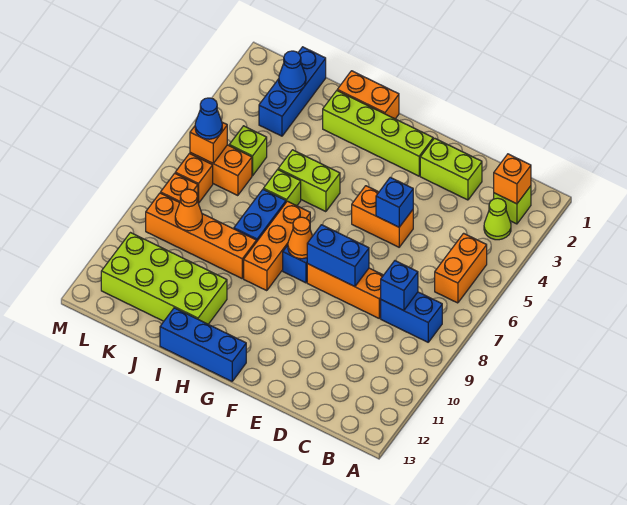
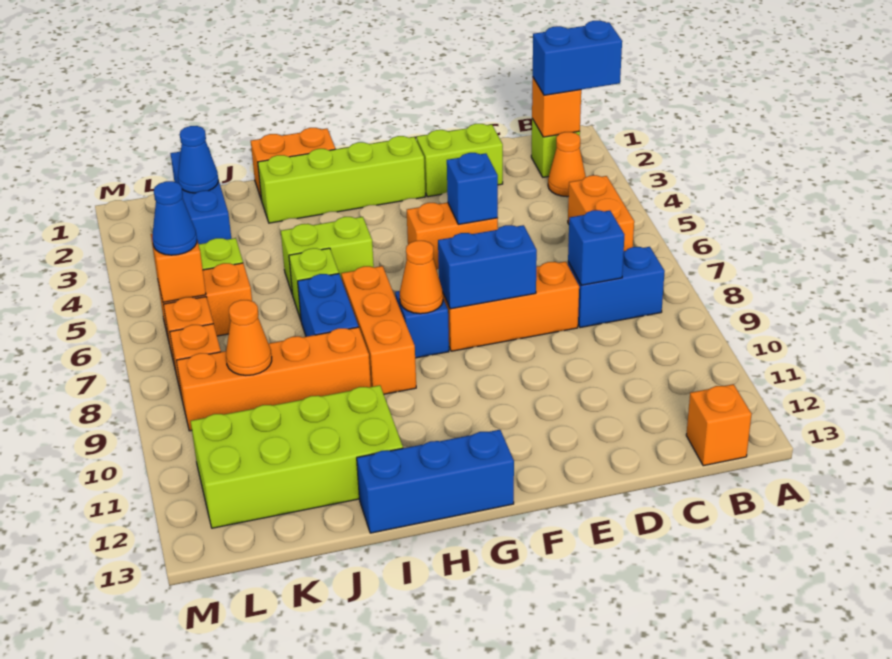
none -> blue 1x2 brick [533,21,622,95]
lime 1x1 cone [484,198,511,240] -> orange 1x1 cone [548,132,586,197]
none -> orange 1x1 brick [686,384,752,466]

